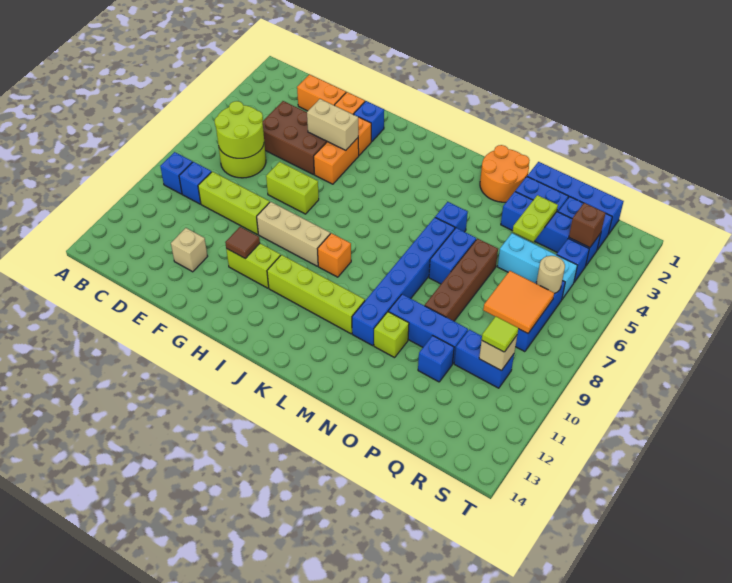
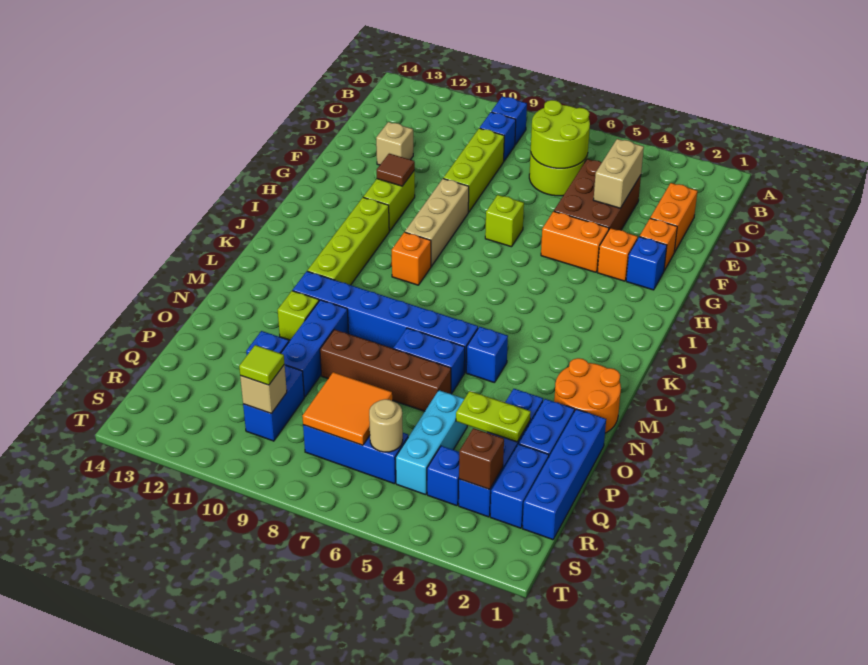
tan 1x2 brick [307,99,358,150] -> tan 1x2 brick moved to [594,139,644,208]
lime 1x2 brick [266,162,319,214] -> lime 1x1 brick [485,195,524,247]

